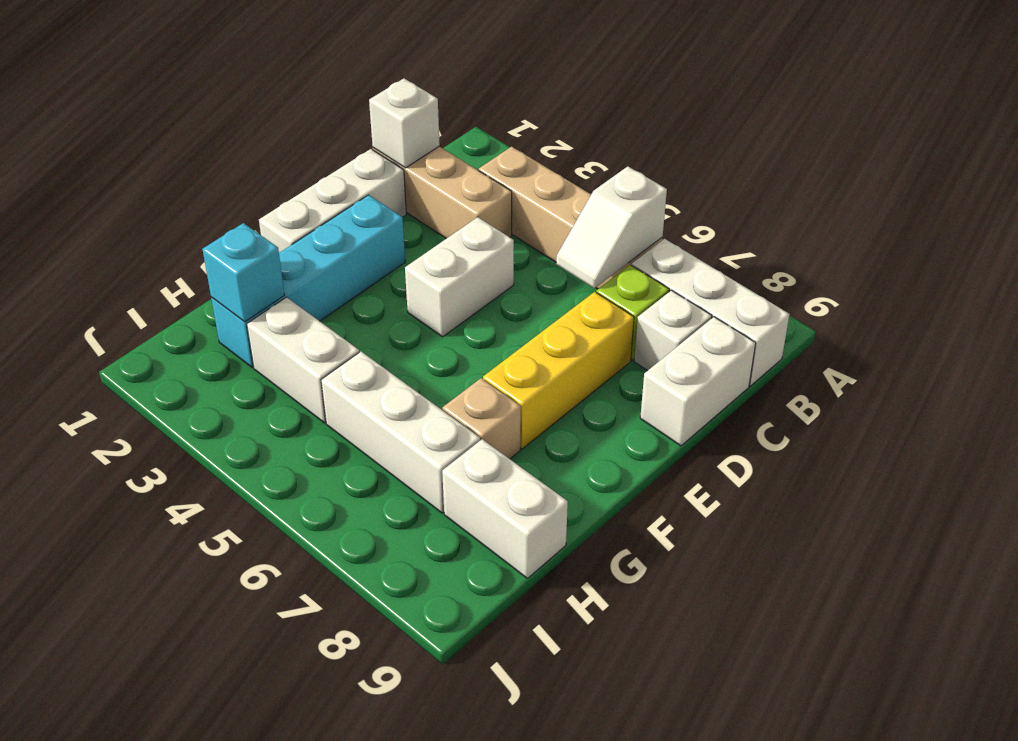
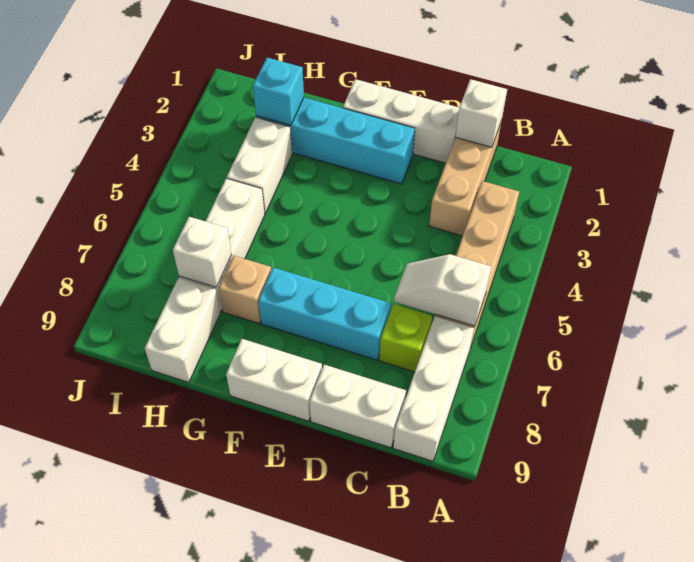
white 1x1 brick [634,290,712,371] -> white 1x1 brick moved to [173,217,232,287]
white 1x2 brick [405,217,514,337] -> white 1x2 brick moved to [226,339,322,421]
yellow 1x3 brick [483,292,634,449] -> cyan 1x3 brick [258,268,391,360]

